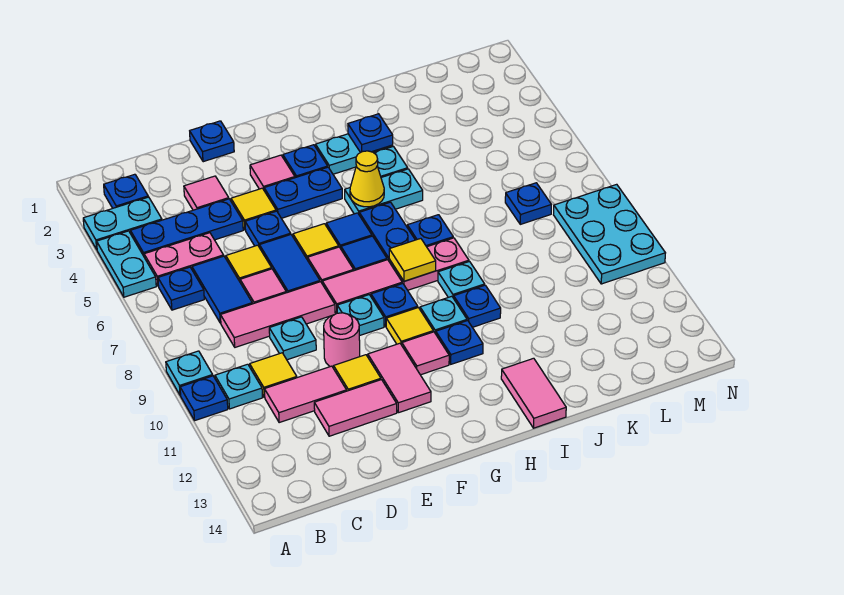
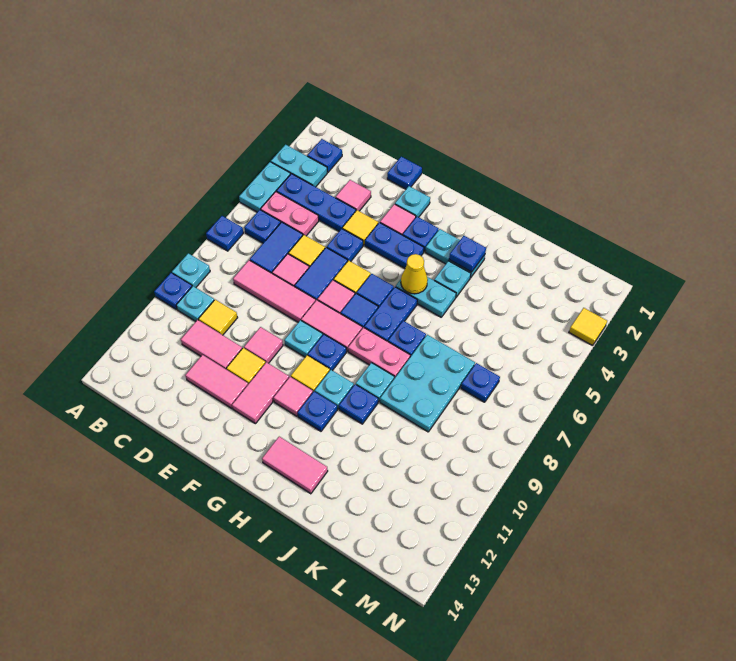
none -> blue 1x1 plate [206,216,243,251]
cyan 1x1 plate [269,317,316,360] -> cyan 1x1 plate moved to [395,186,430,217]
pink 1x1 round brick [324,313,360,368] -> pink 1x1 tile [244,327,283,363]
yellow 1x1 tile [389,239,436,281] -> yellow 1x1 tile moved to [569,308,607,346]
pink 1x2 tile [501,358,566,428] -> pink 1x2 tile turned to [262,437,328,494]
cyan 2x3 plate [554,184,665,284] -> cyan 2x3 plate moved to [380,335,475,432]

